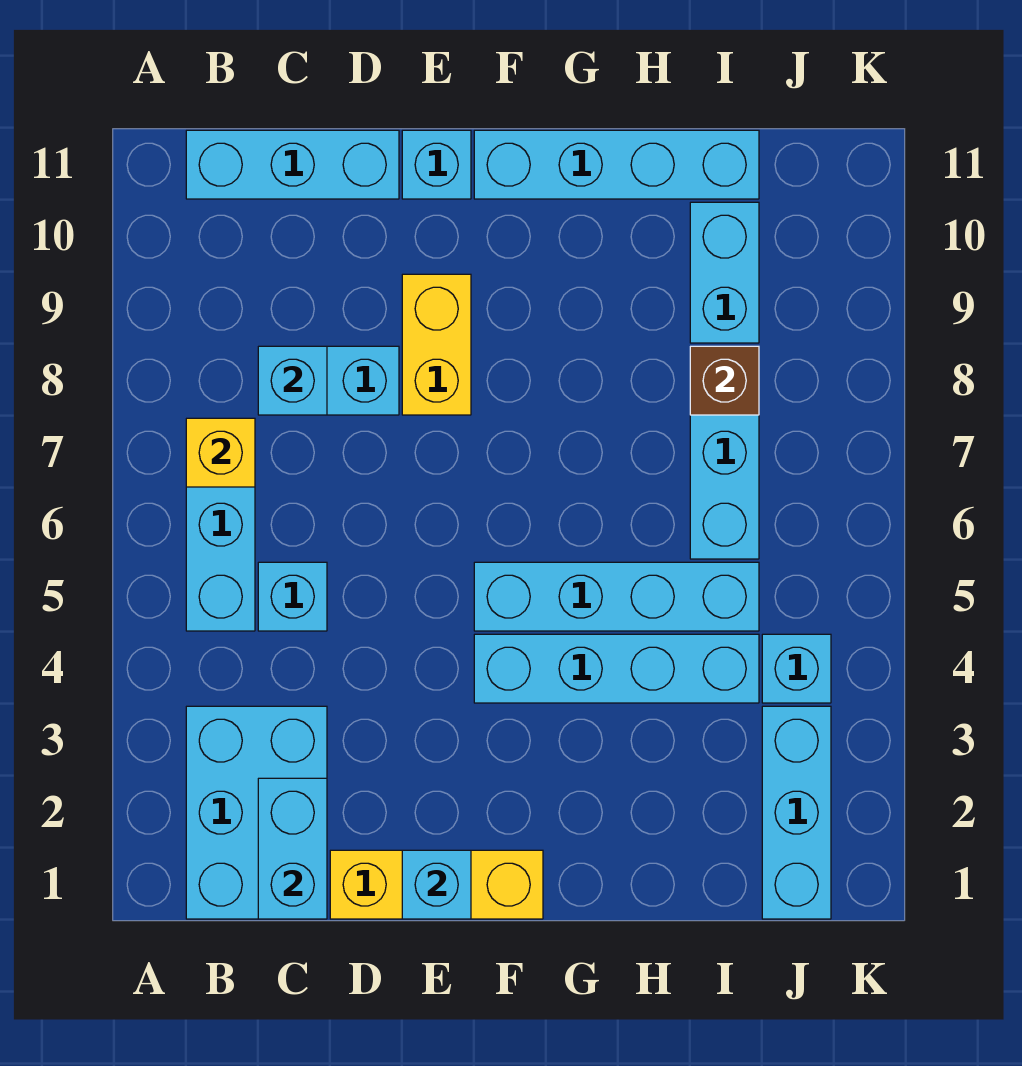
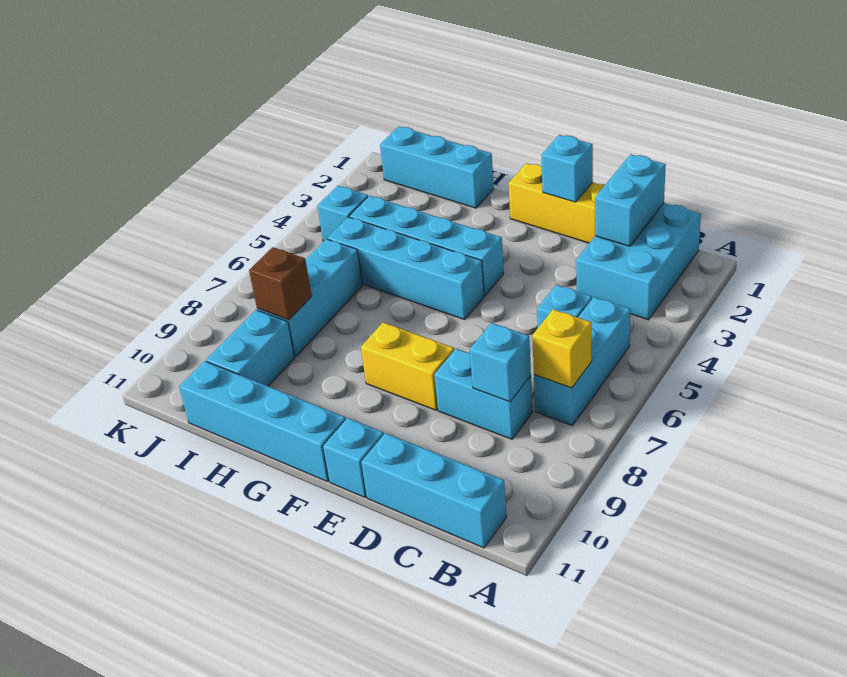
yellow 1x2 brick [402,274,471,415] -> yellow 1x2 brick turned to [361,322,454,410]
cyan 1x3 brick [762,706,831,919] -> cyan 1x3 brick turned to [380,126,494,208]

